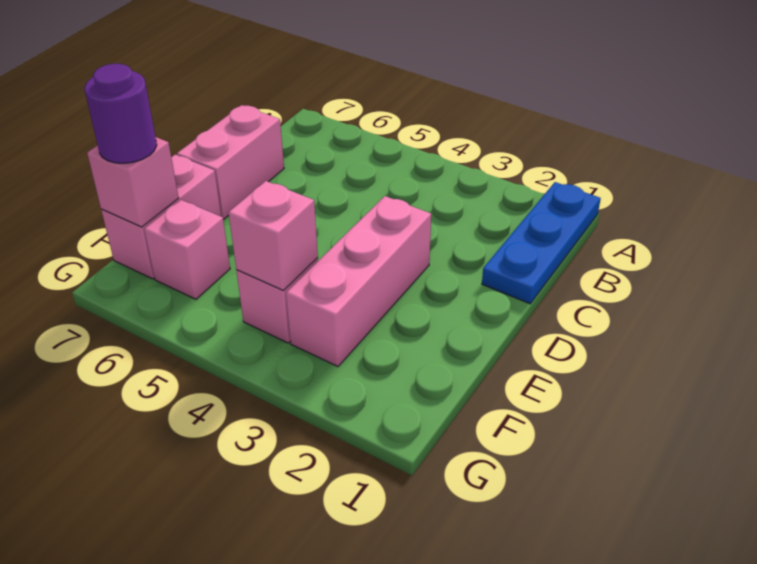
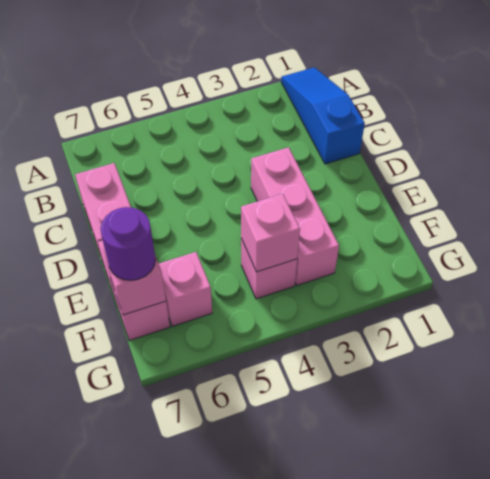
blue 1x3 plate [482,182,601,304] -> blue 1x3 slope [281,67,365,164]

